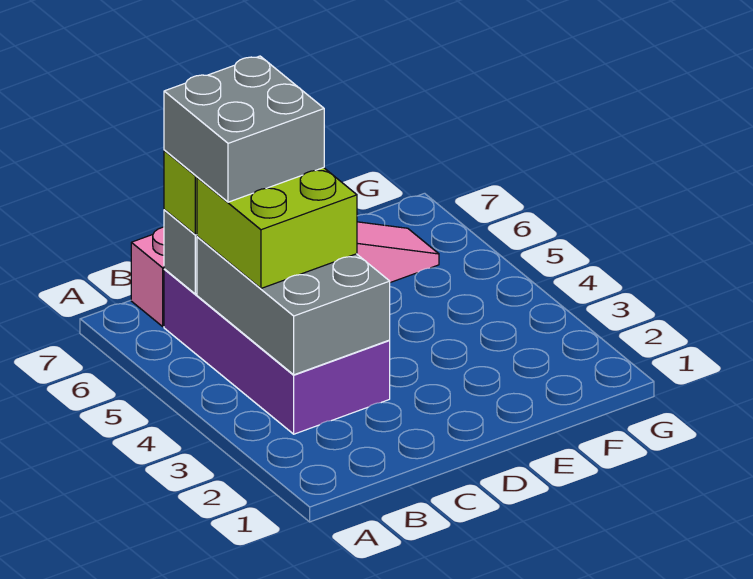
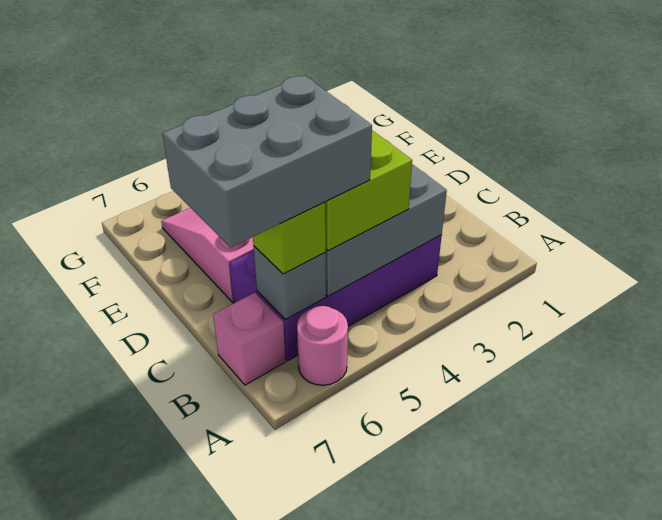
none -> pink 1x1 round brick [297,306,348,385]
grey 2x2 brick [164,56,324,202] -> grey 2x3 brick [162,76,372,248]

